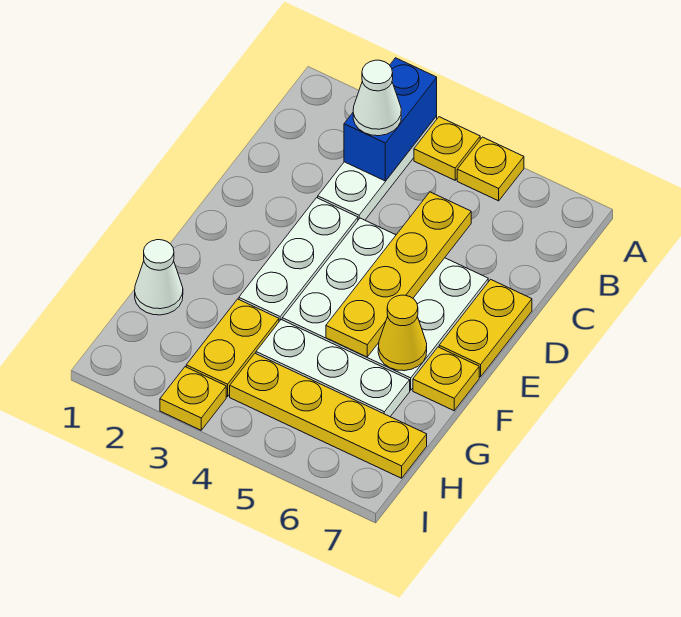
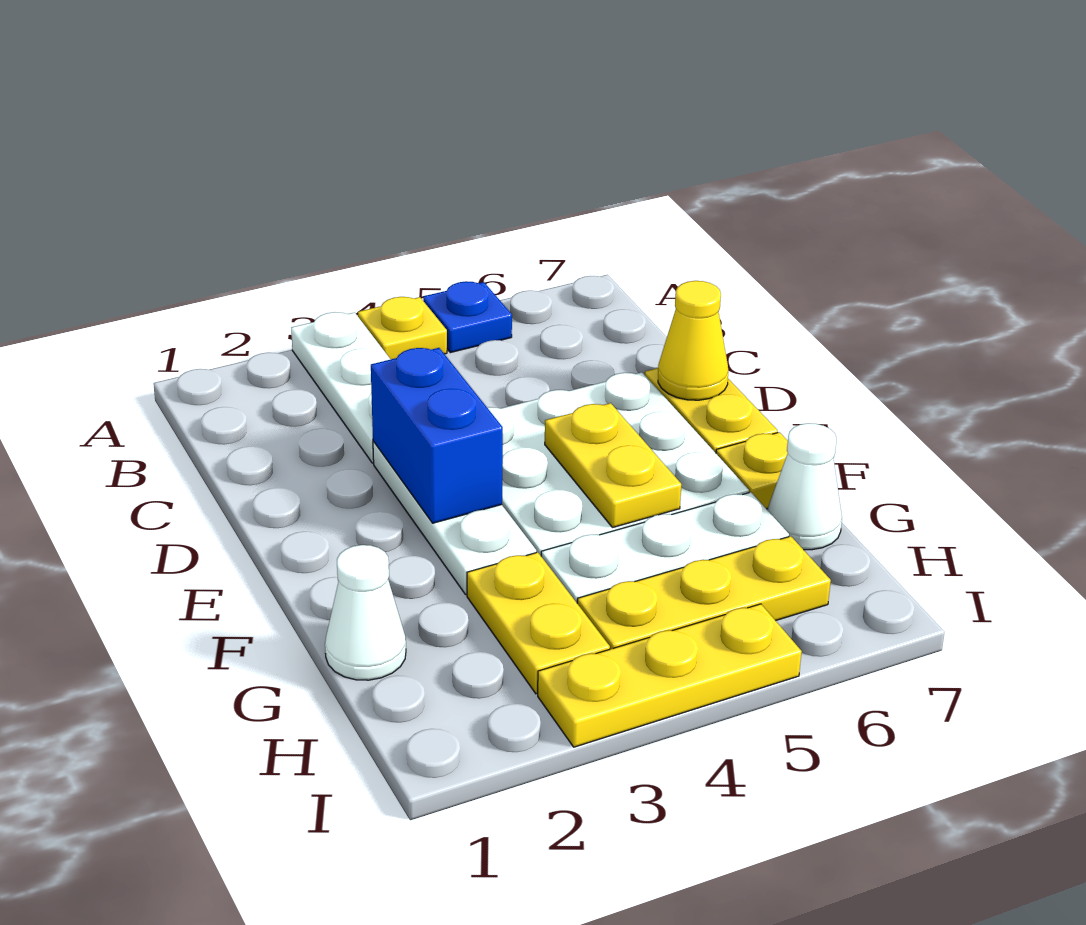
blue 1x2 brick [344,58,437,181] -> blue 1x2 brick moved to [371,348,503,523]
yellow 1x1 plate [457,137,524,201] -> blue 1x1 plate [423,281,512,353]
white 1x1 cone [353,60,401,136] -> white 1x1 cone moved to [767,423,842,550]
yellow 1x4 plate [326,192,471,357] -> yellow 1x2 plate [545,403,682,528]
yellow 1x1 cone [378,295,427,371] -> yellow 1x1 cone moved to [658,281,728,400]
yellow 1x4 plate [230,353,427,478] -> yellow 1x3 plate [577,536,831,649]
yellow 1x1 plate [160,367,226,430] -> yellow 1x3 plate [538,604,802,747]

